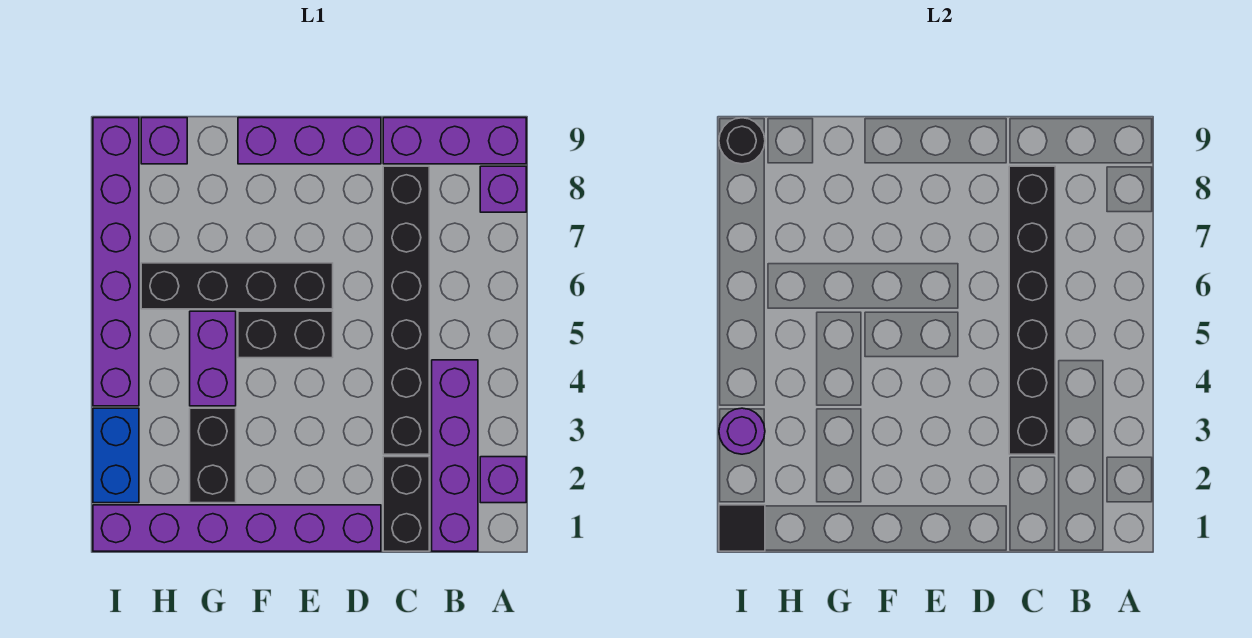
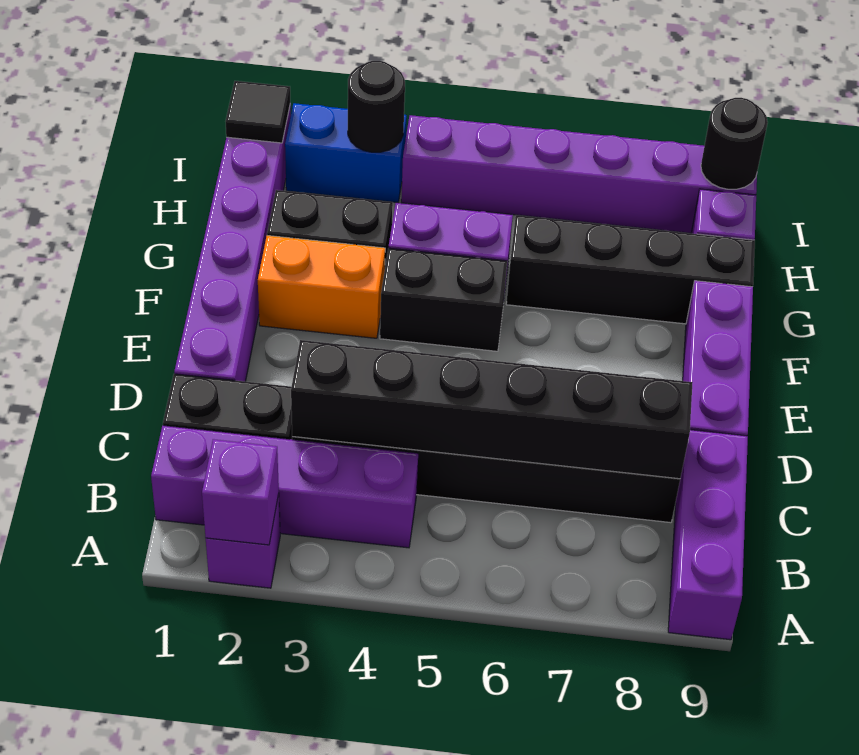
purple 1x1 brick [480,166,526,212] -> purple 1x1 brick moved to [202,439,279,545]
black 1x2 brick [238,311,333,358] -> black 1x2 brick turned to [380,248,507,351]
black 1x4 brick [141,263,333,309] -> black 1x4 brick turned to [506,215,755,324]
none -> orange 1x2 brick [258,236,385,338]
purple 1x1 round brick [719,408,765,454] -> black 1x1 round brick [348,61,405,152]

